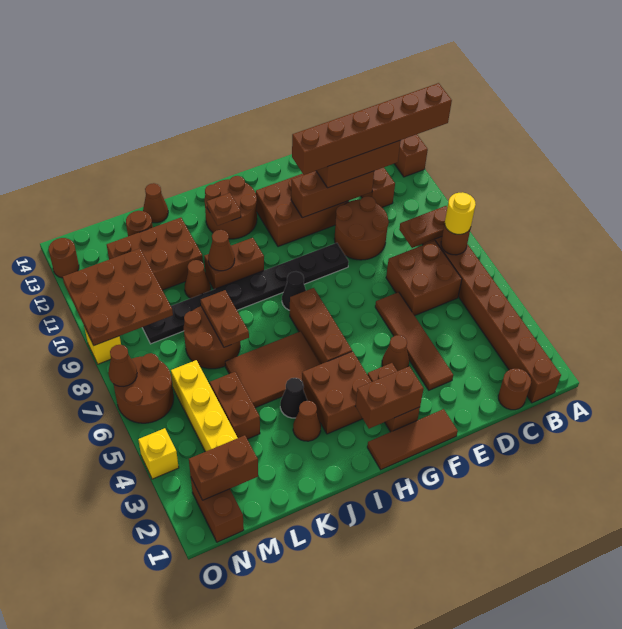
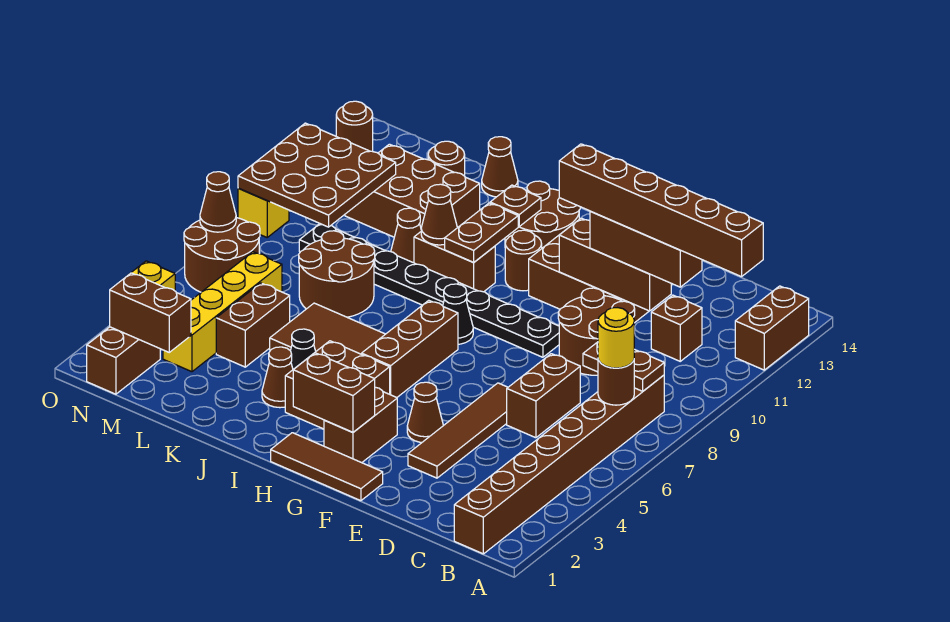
brown 1x1 round brick [498,369,531,410] -> brown 1x1 round brick moved to [505,230,542,291]
brown 2x2 brick [386,241,462,316] -> brown 1x2 brick [507,354,580,438]
brown 1x2 plate [201,290,249,347] -> brown 1x2 plate moved to [445,203,518,262]

